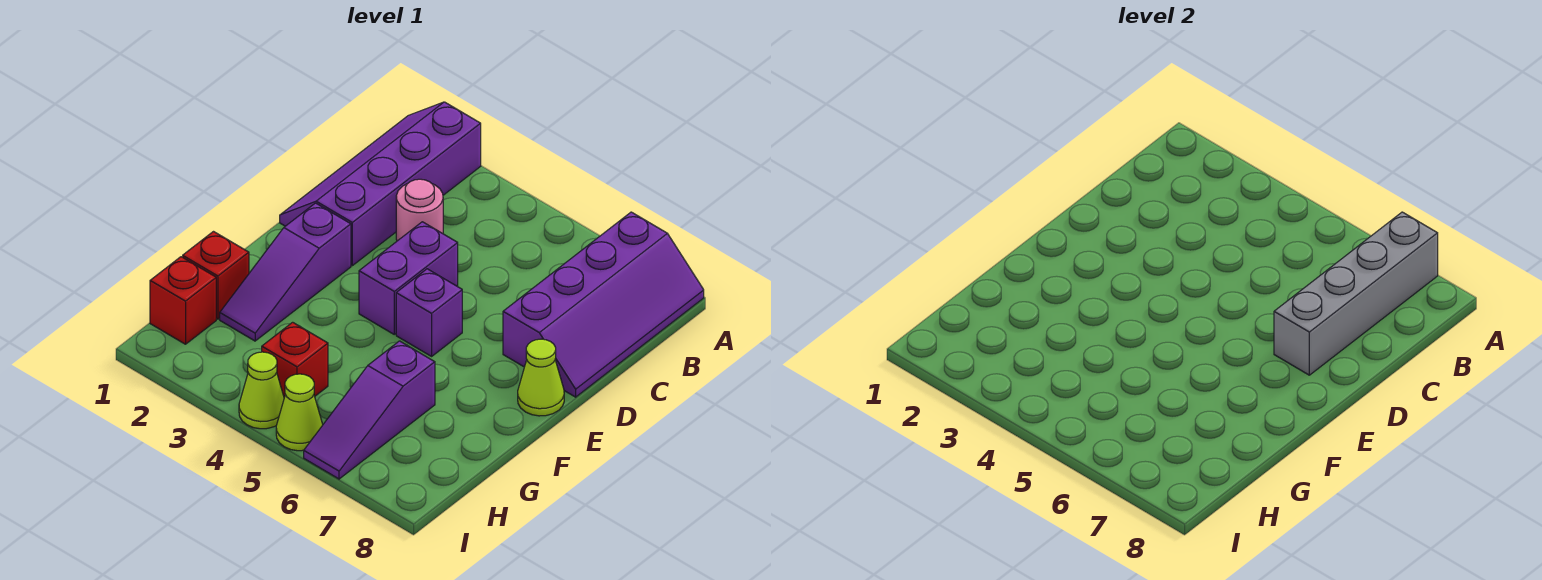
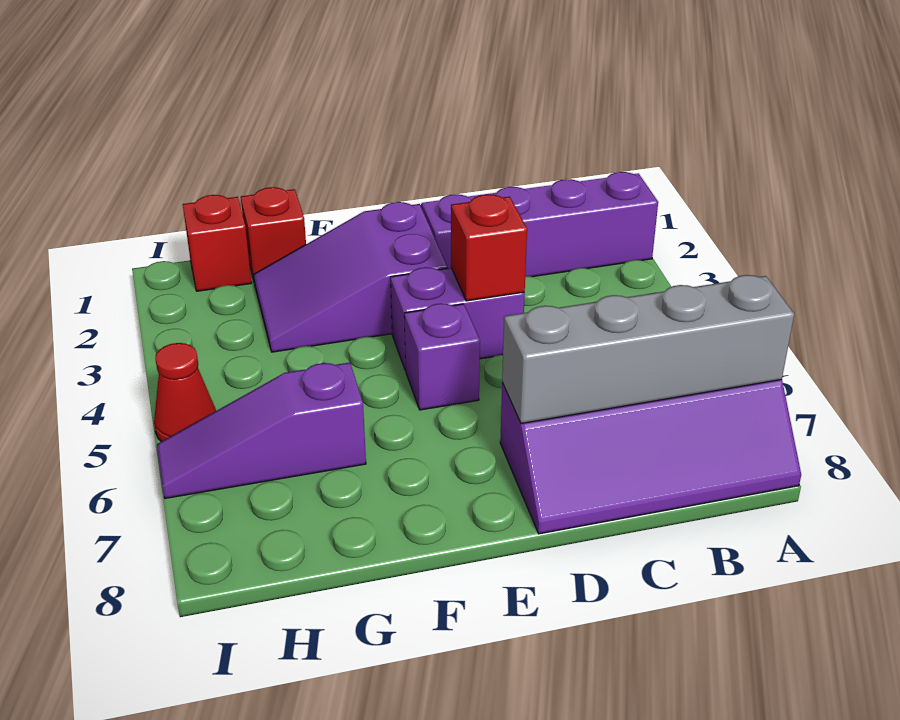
pink 1x1 round brick [396,179,443,241] -> none
purple 1x3 slope [220,203,351,341] -> purple 2x3 slope [254,202,447,352]
lime 1x1 cone [518,339,564,416] -> none
red 1x1 brick [262,322,328,397] -> red 1x1 brick moved to [451,194,527,301]
lime 1x1 cone [239,352,284,429] -> none
lime 1x1 cone [276,374,323,451] -> red 1x1 cone [154,343,216,442]

